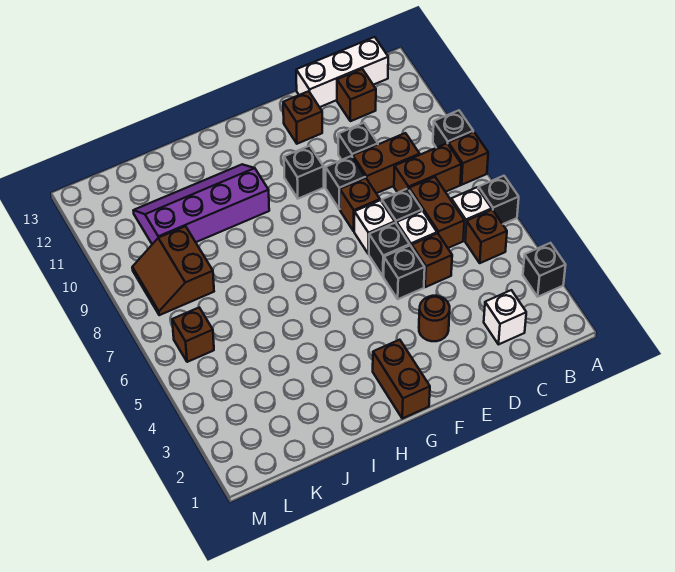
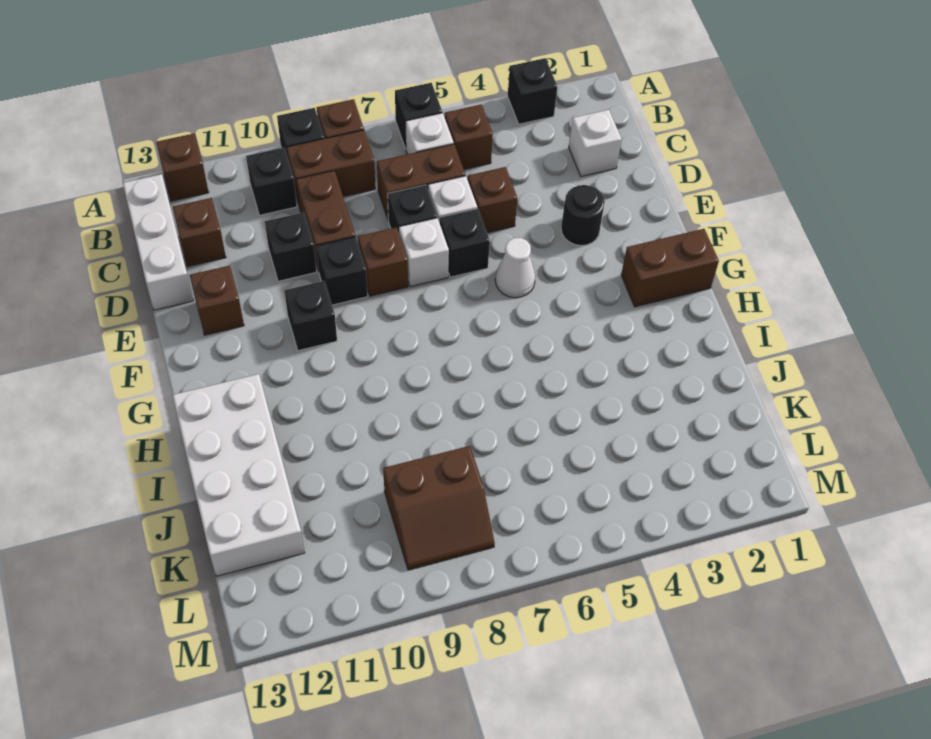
brown 1x2 brick [394,143,461,193] -> brown 1x2 brick turned to [286,130,376,205]
brown 1x1 round brick [419,296,450,341] -> black 1x1 round brick [561,185,605,246]
black 1x1 brick [384,246,425,299] -> black 1x1 brick moved to [246,148,297,215]
none -> white 1x1 cone [495,238,535,298]
purple 2x4 slope [133,164,269,244] -> none
none -> white 2x4 brick [172,374,305,576]
brown 1x1 brick [172,308,214,362] -> brown 1x1 brick moved to [156,134,209,201]

